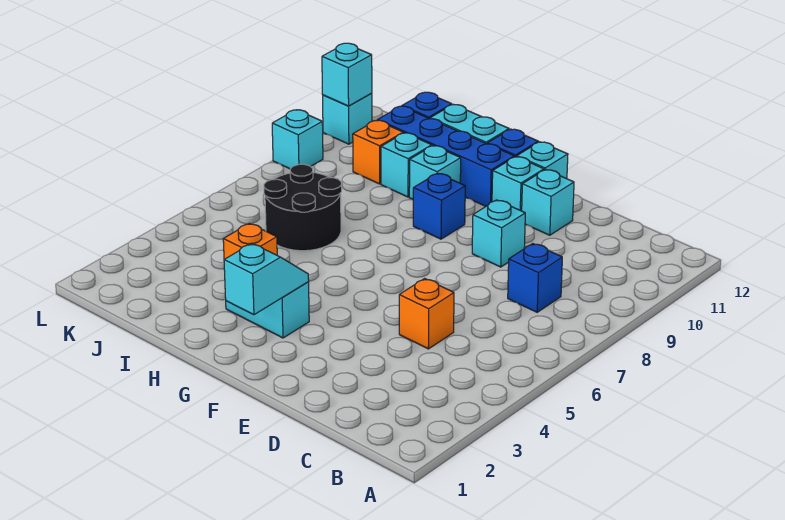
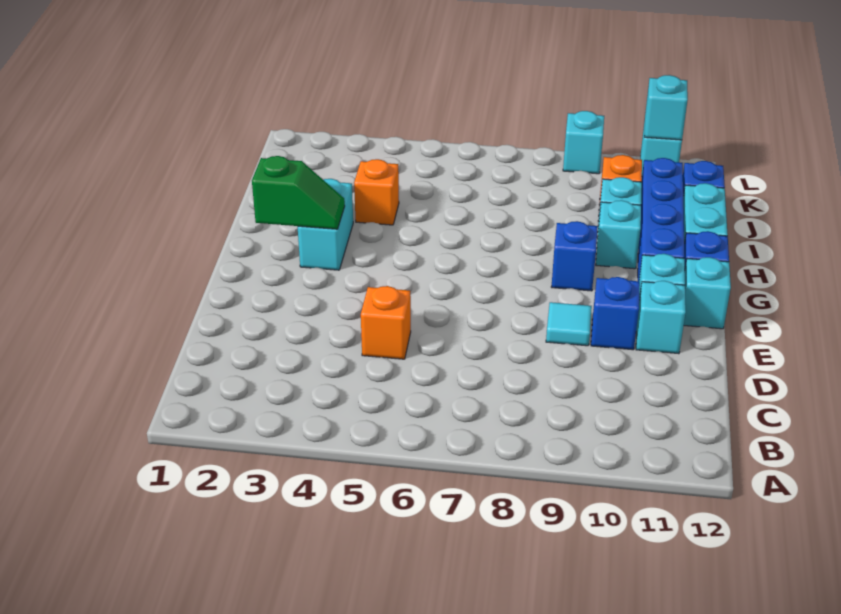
blue 1x1 brick [508,244,562,312] -> blue 1x1 brick moved to [591,277,640,350]
cyan 1x1 brick [472,200,525,267] -> cyan 1x1 tile [546,302,592,346]
cyan 1x2 slope [224,243,309,315] -> green 1x2 slope [252,156,345,229]
black 2x2 round brick [264,164,342,251] -> none

